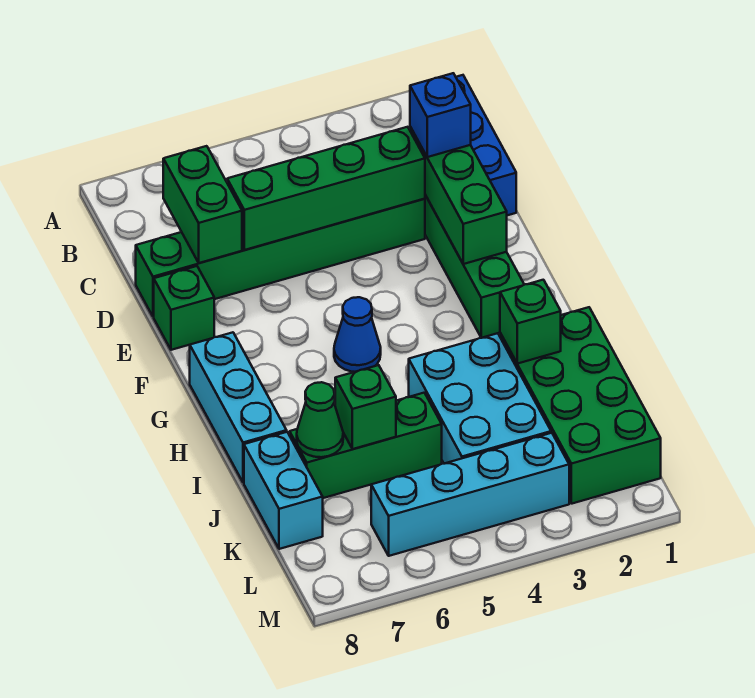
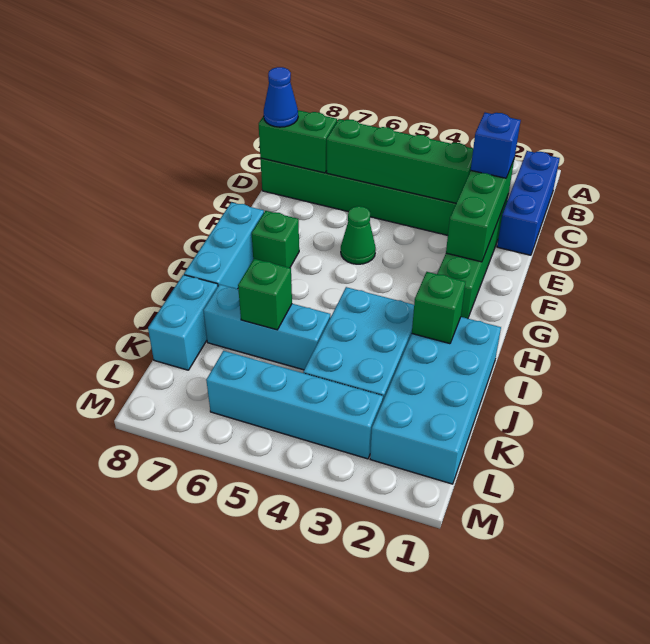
green 1x2 brick [163,146,242,263] -> green 1x2 brick turned to [259,110,337,173]
green 1x1 brick [154,266,214,350] -> green 1x1 brick moved to [252,211,299,268]
blue 1x1 cone [334,297,381,372] -> blue 1x1 cone moved to [264,67,298,127]
green 2x4 brick [500,307,661,504] -> cyan 2x4 brick [370,317,501,484]
green 1x3 brick [290,393,442,498] -> cyan 1x3 brick [203,284,330,370]
green 1x1 cone [297,382,343,457] -> green 1x1 cone moved to [341,206,376,264]

